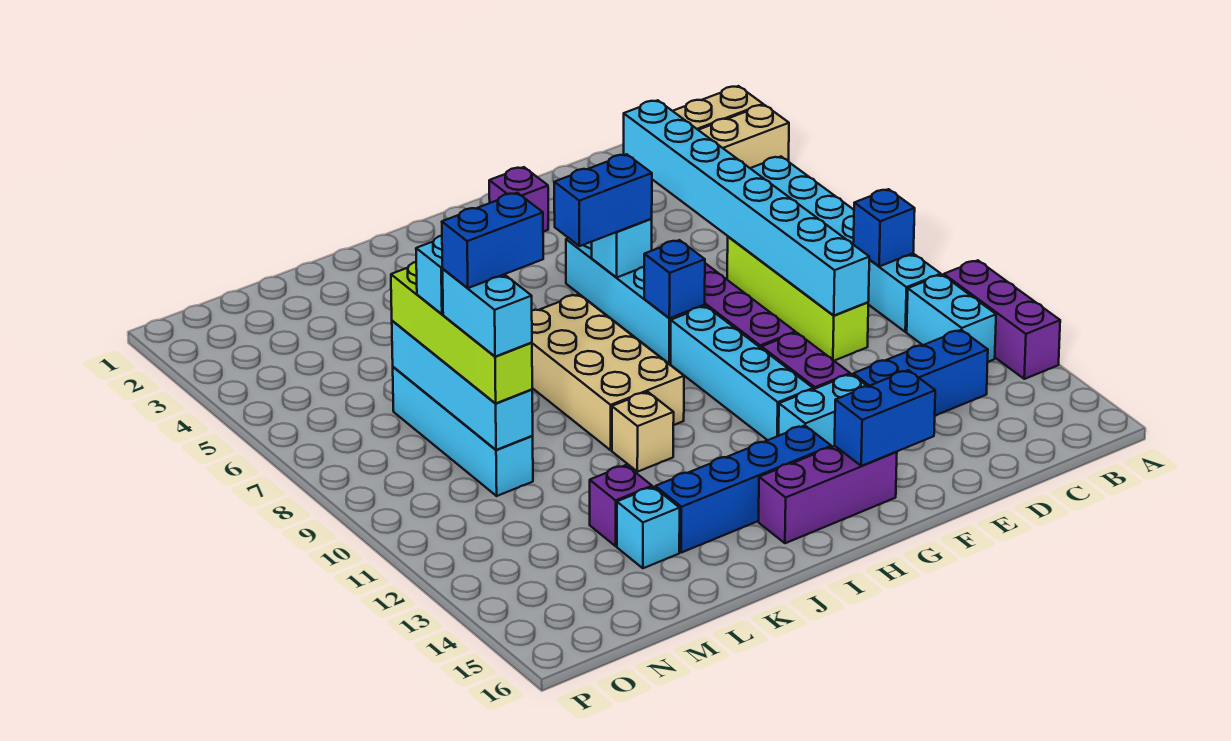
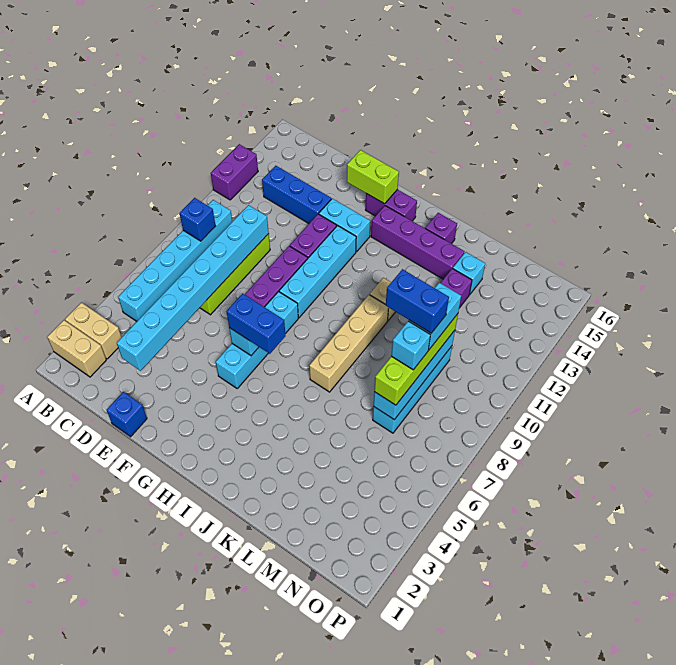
purple 1x3 brick [944,260,1060,379] -> purple 1x2 brick [211,144,258,200]
cyan 1x2 brick [907,275,996,362] -> none
blue 1x2 brick [835,370,935,466] -> lime 1x2 brick [347,150,399,204]
purple 1x1 brick [489,167,548,232] -> purple 1x1 brick moved to [425,213,457,244]
blue 1x1 brick [644,240,705,318] -> blue 1x1 brick moved to [107,392,147,437]
purple 1x3 brick [759,446,897,543] -> purple 1x2 brick [366,189,417,221]
blue 1x4 brick [655,425,831,553] -> purple 1x4 brick [371,206,464,279]
tan 2x4 brick [532,294,684,450] -> tan 1x4 brick [309,295,388,392]

